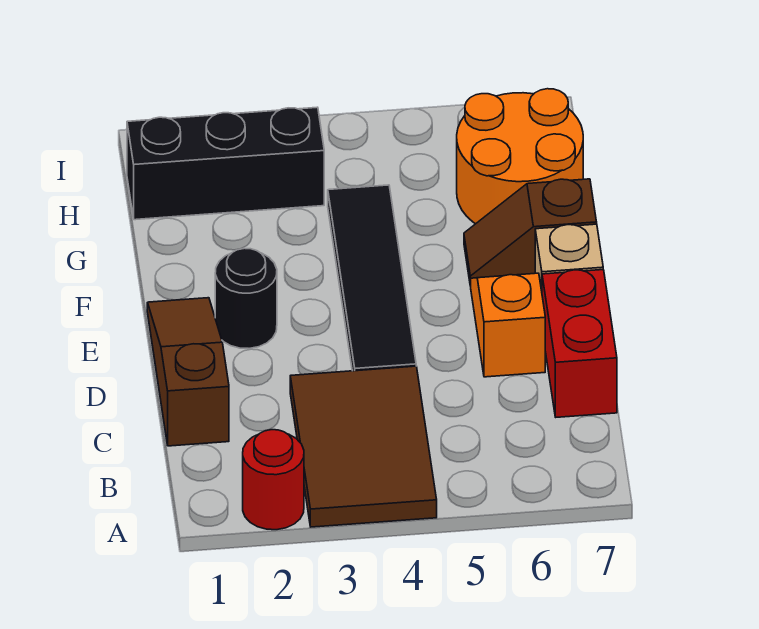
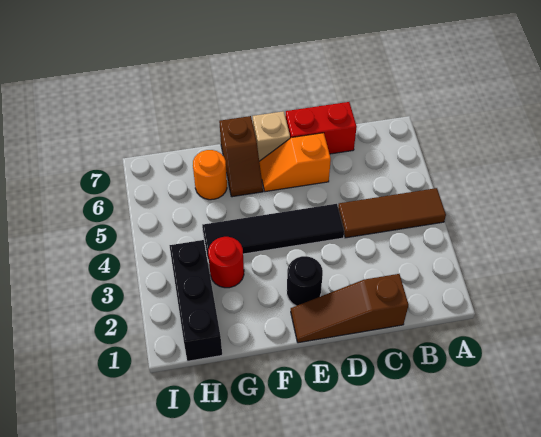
red 1x1 round brick [243,430,304,530] -> red 1x1 round brick moved to [208,237,244,288]
brown 2x3 tile [290,366,437,527] -> brown 1x3 tile [338,188,446,238]
orange 2x2 round brick [457,89,583,224] -> orange 1x1 round brick [193,150,227,200]

